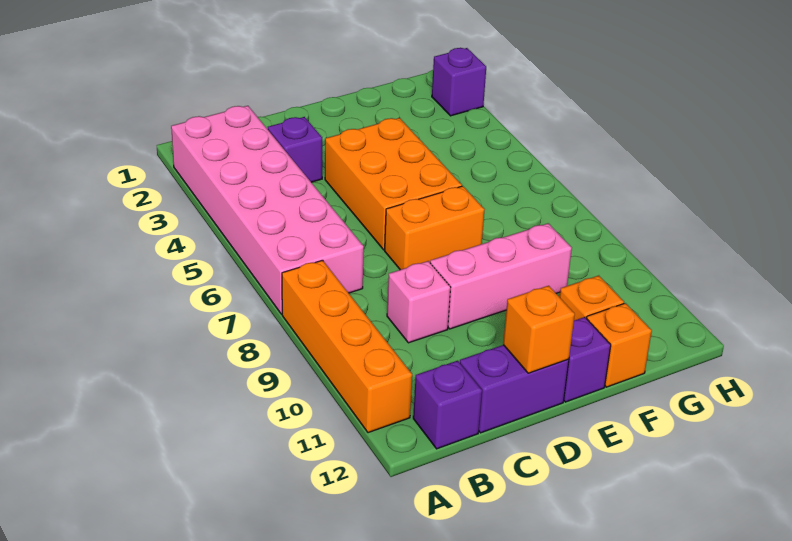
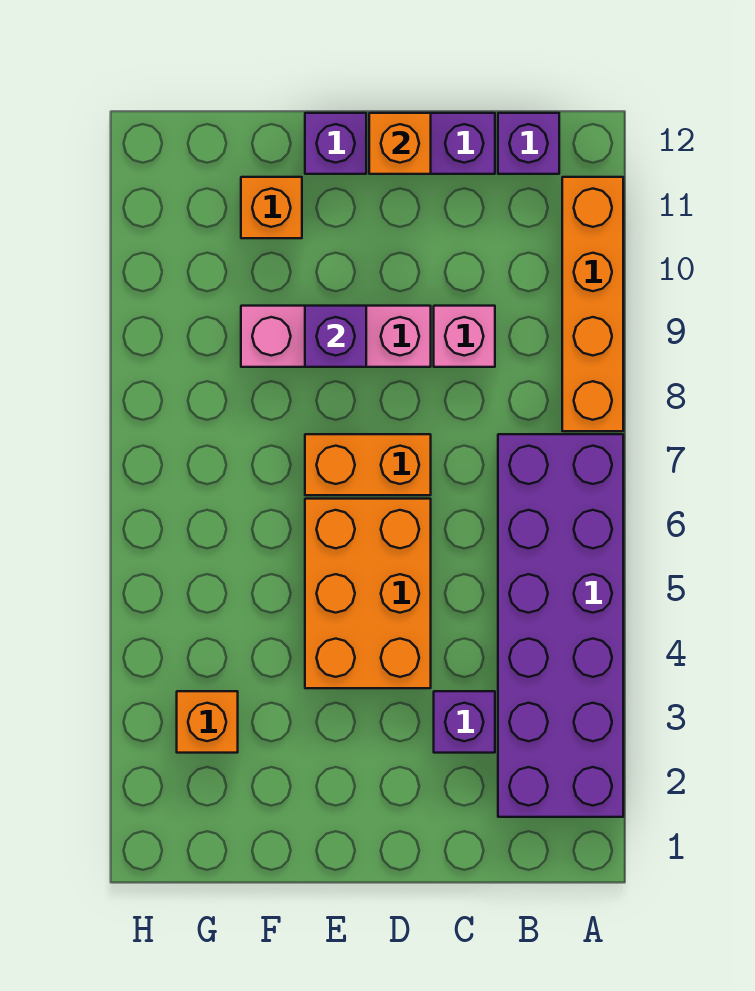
pink 2x6 brick [171,106,364,314] -> purple 2x6 brick [498,434,623,817]
orange 1x1 brick [587,303,652,387] -> orange 1x1 brick moved to [177,691,238,753]
purple 1x1 brick [432,48,486,116] -> purple 1x1 brick moved to [305,306,366,367]

